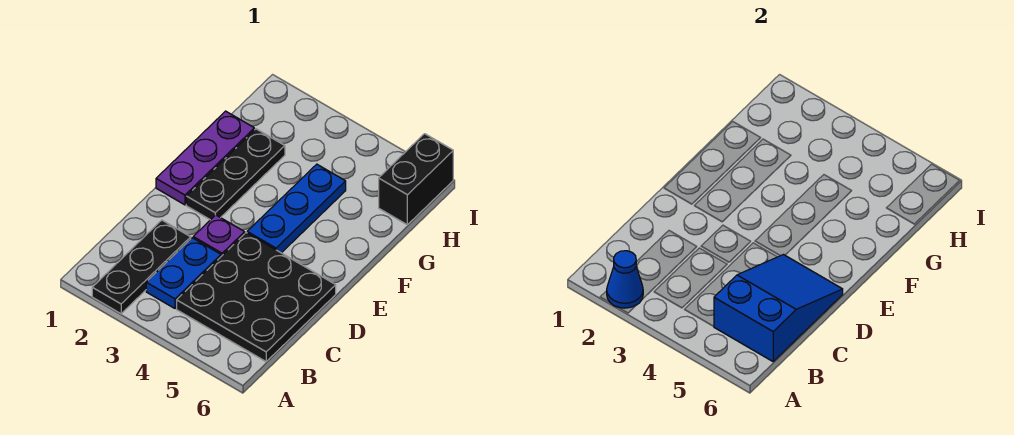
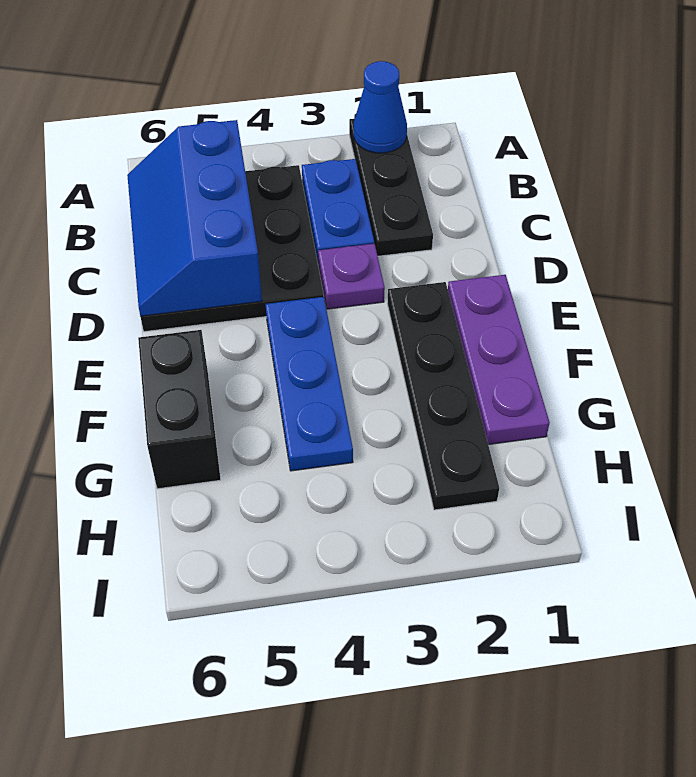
blue 2x3 slope [714,255,843,361] -> blue 2x3 slope turned to [127,120,262,316]
black 1x3 plate [186,129,285,220] -> black 1x4 plate [387,282,499,510]
black 1x2 brick [379,134,453,225] -> black 1x2 brick moved to [138,330,221,489]

